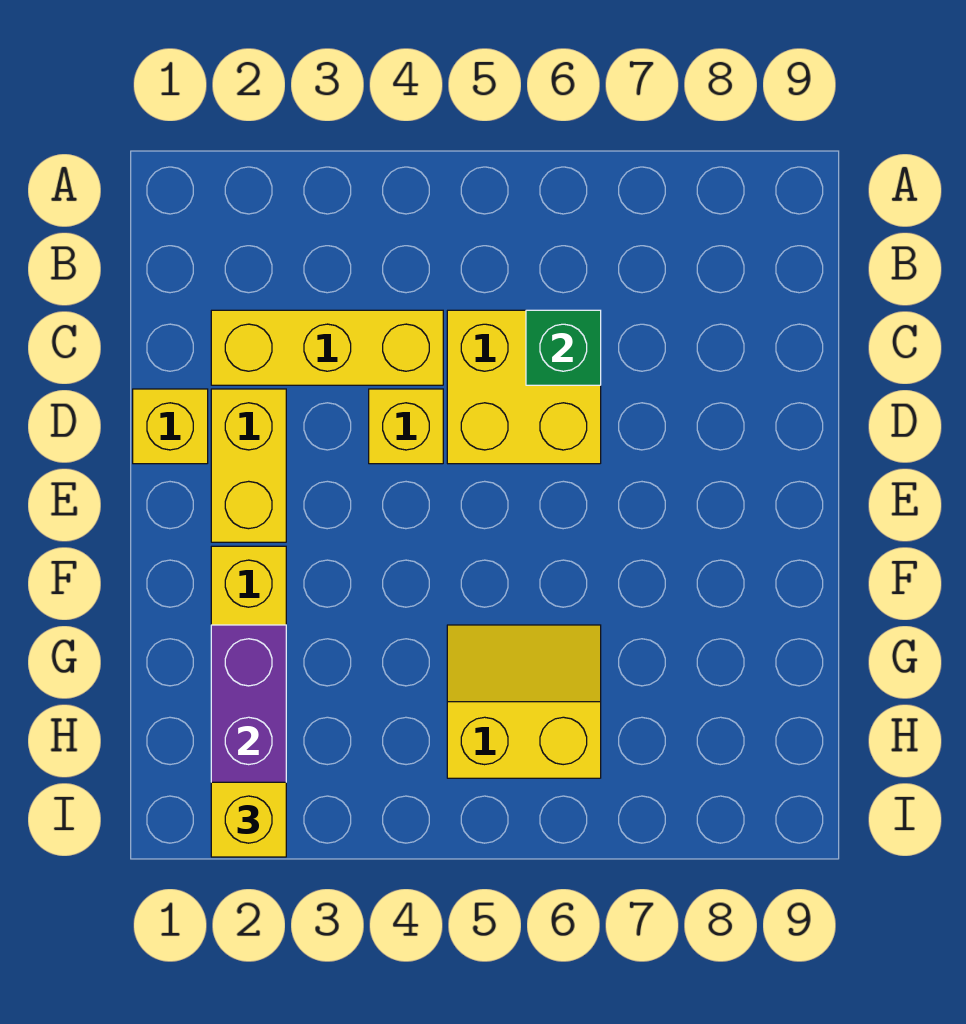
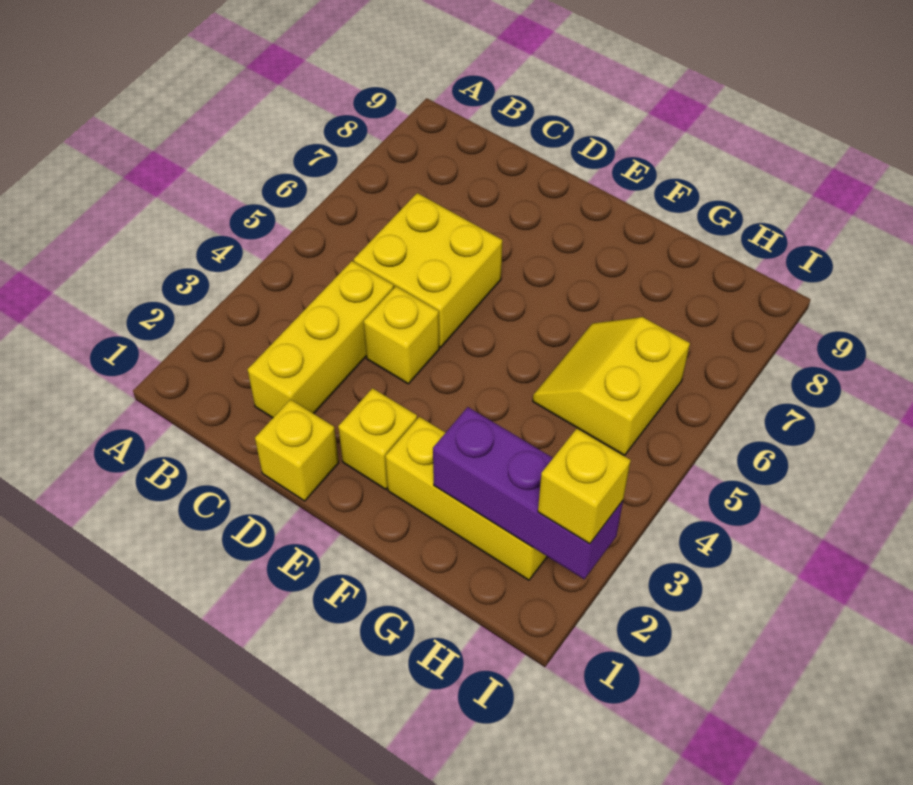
green 1x1 brick [526,310,601,385] -> none
yellow 1x2 brick [211,389,286,542] -> yellow 1x1 brick [338,388,417,489]

